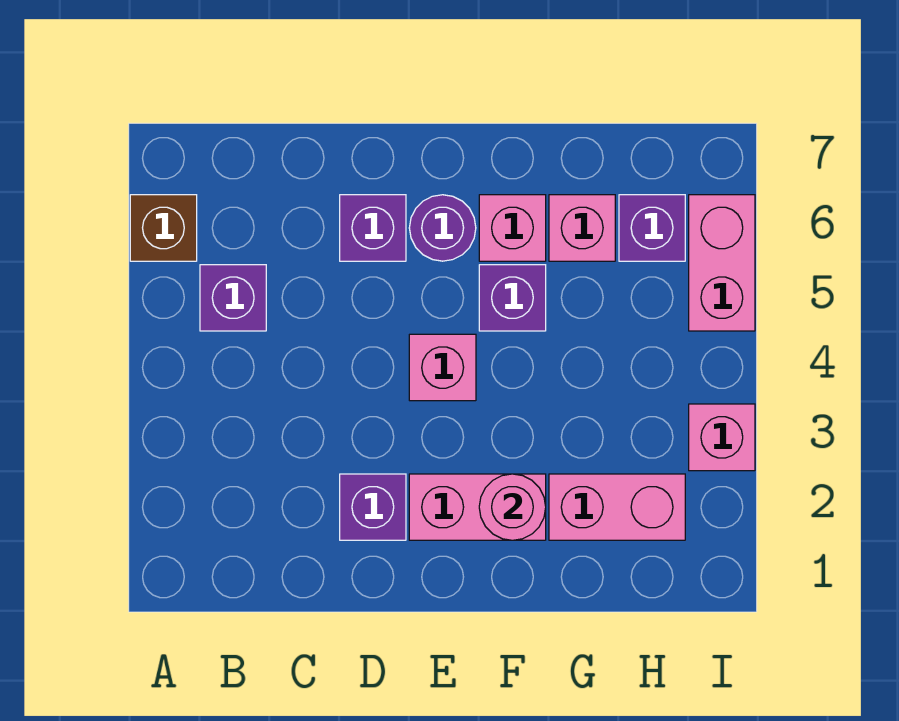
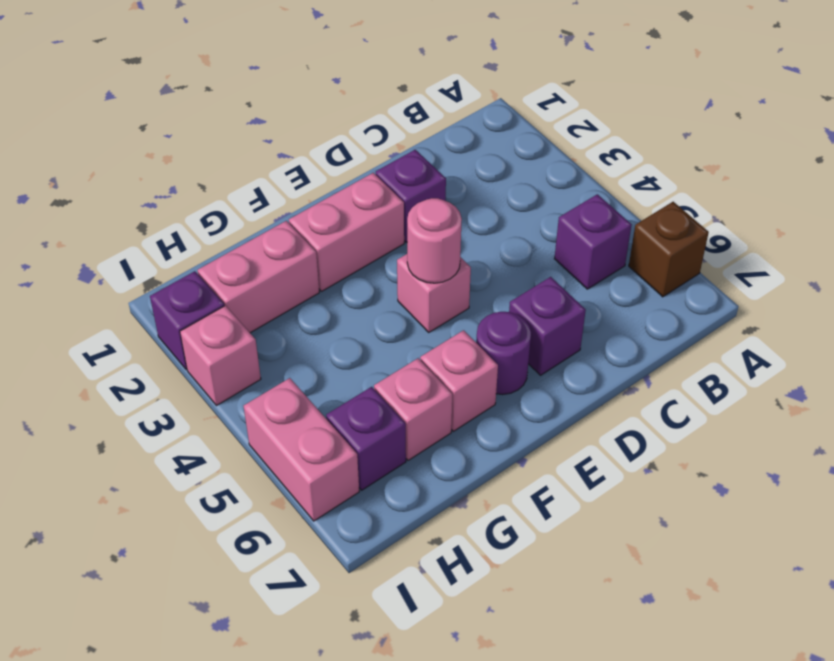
pink 1x1 round brick [479,474,546,540] -> pink 1x1 round brick moved to [407,198,462,283]
purple 1x1 brick [479,265,546,331] -> purple 1x1 brick moved to [150,271,224,370]

